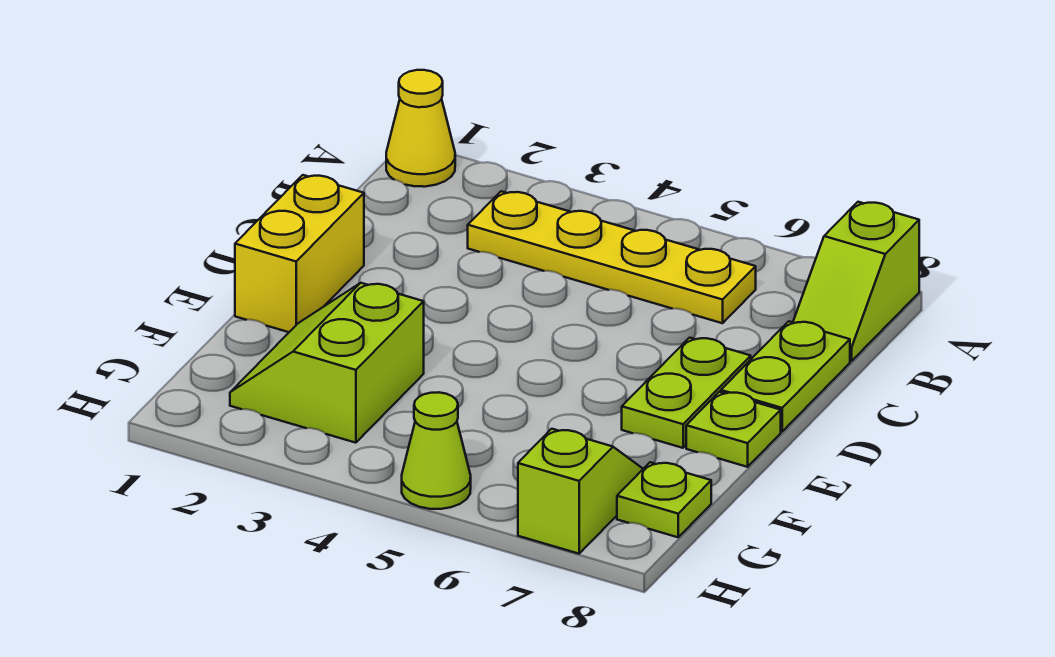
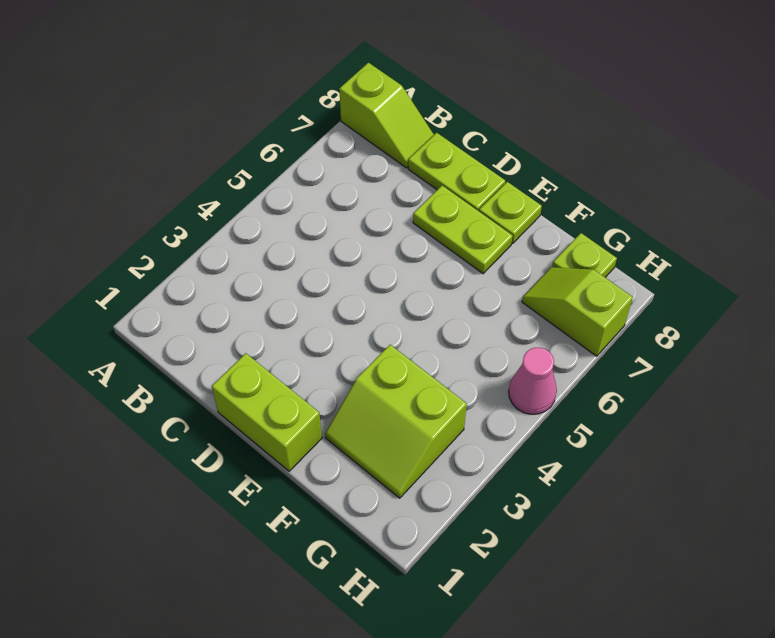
yellow 1x1 cone [386,70,455,187] -> none
yellow 1x4 plate [468,191,756,323] -> none
yellow 1x2 brick [235,175,364,332] -> lime 1x2 brick [212,353,322,471]
lime 1x1 cone [402,392,471,509] -> pink 1x1 cone [509,348,557,414]

